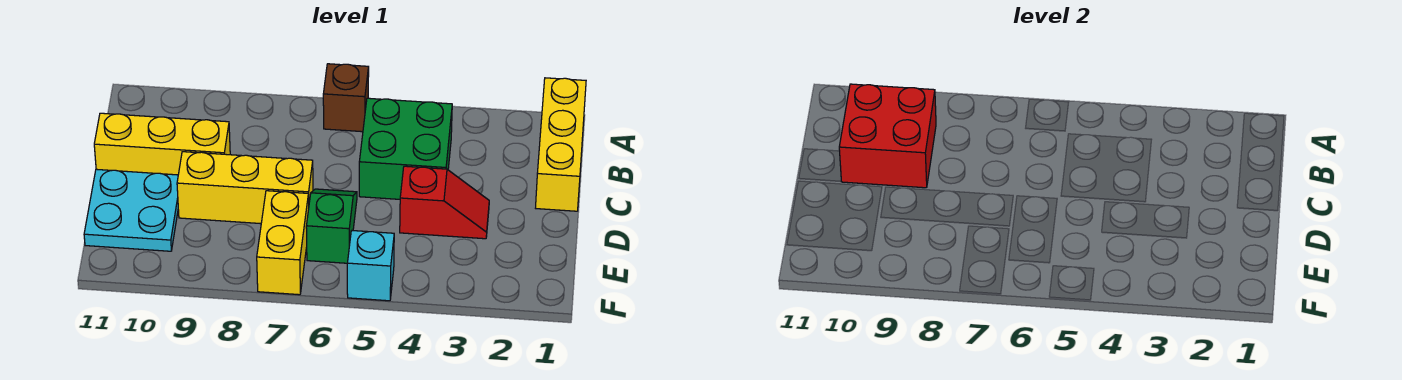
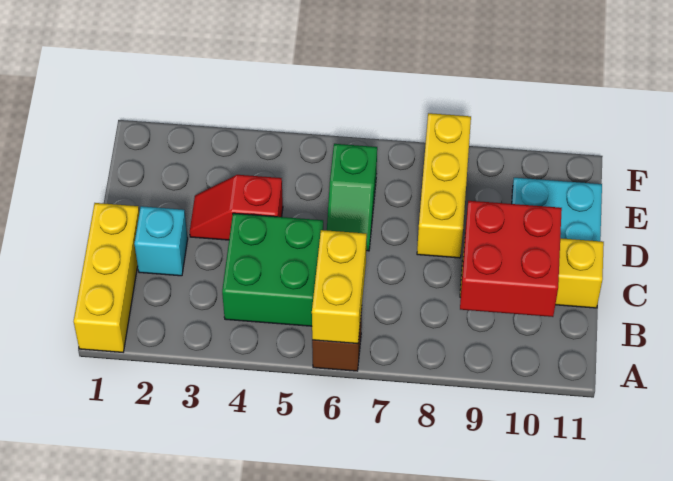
yellow 1x3 brick [177,152,313,224] -> yellow 1x3 brick turned to [417,113,471,258]
yellow 1x2 brick [257,191,309,295] -> yellow 1x2 brick moved to [312,230,367,344]
cyan 1x1 brick [347,231,394,301] -> cyan 1x1 brick moved to [134,206,188,276]

